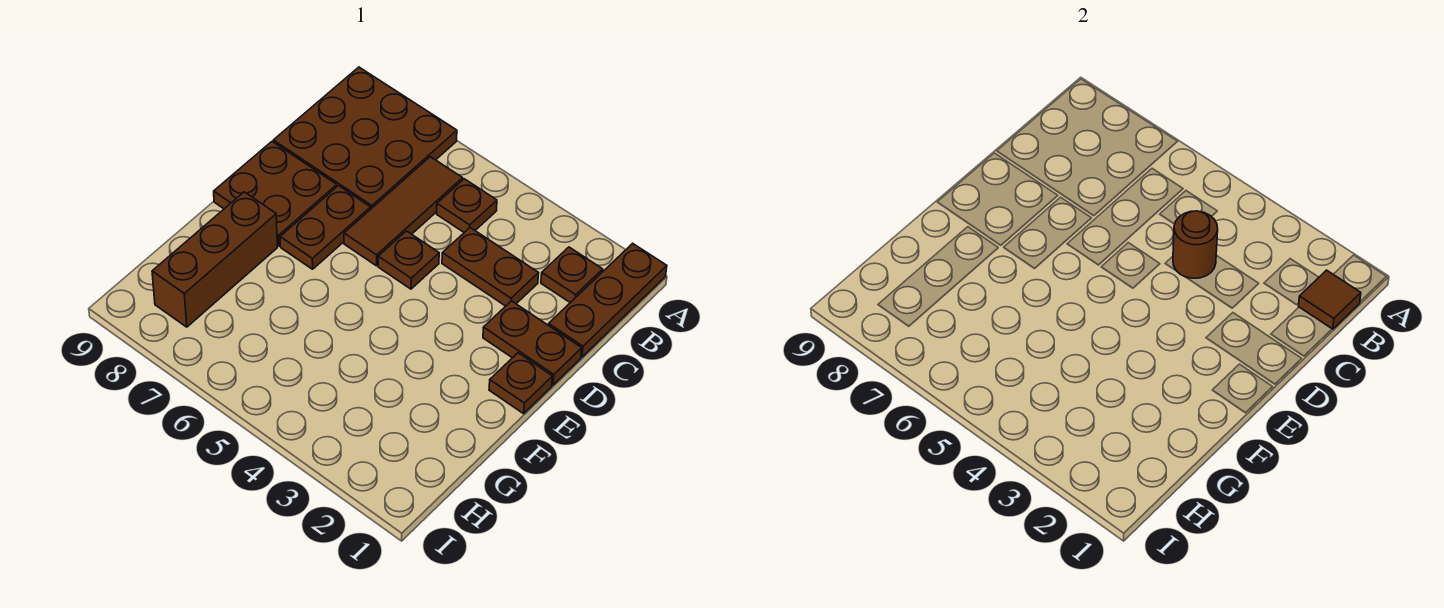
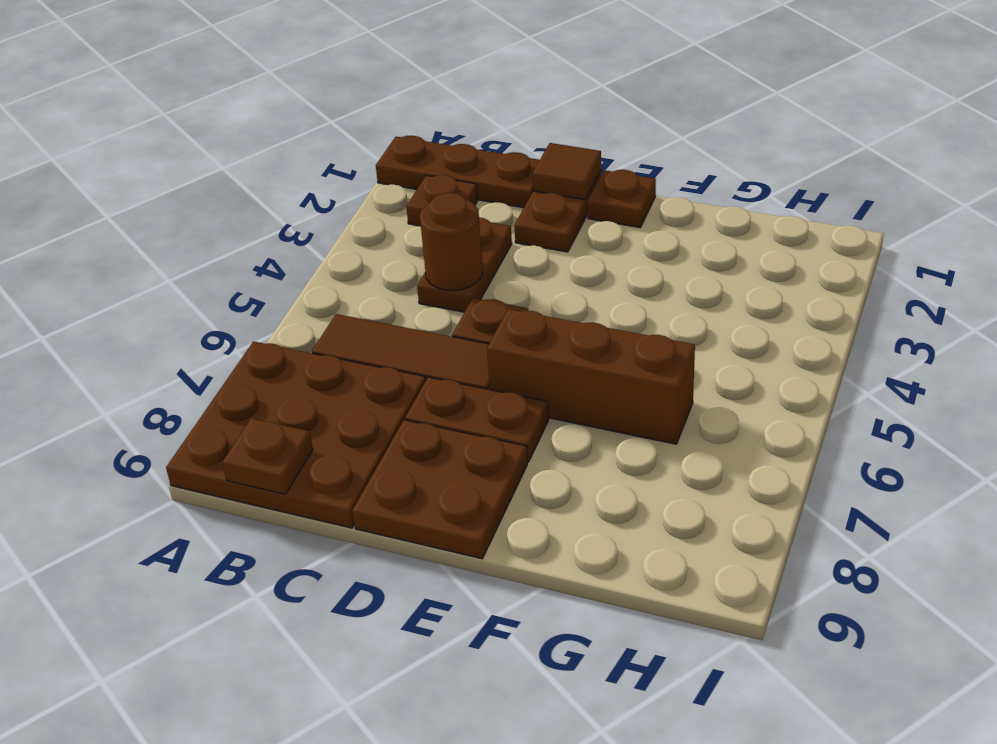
brown 1x1 tile [1299,270,1361,329] -> brown 1x1 tile moved to [532,143,601,200]
brown 1x1 plate [437,179,497,232] -> brown 1x1 plate moved to [222,418,313,494]
brown 1x3 brick [152,192,277,327] -> brown 1x3 brick moved to [487,309,695,444]

